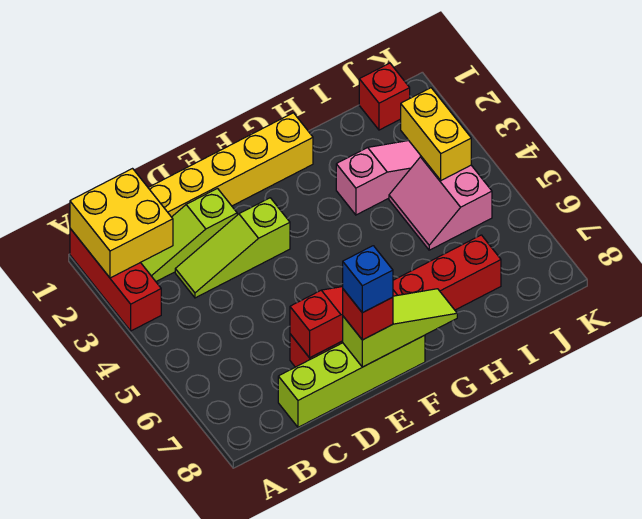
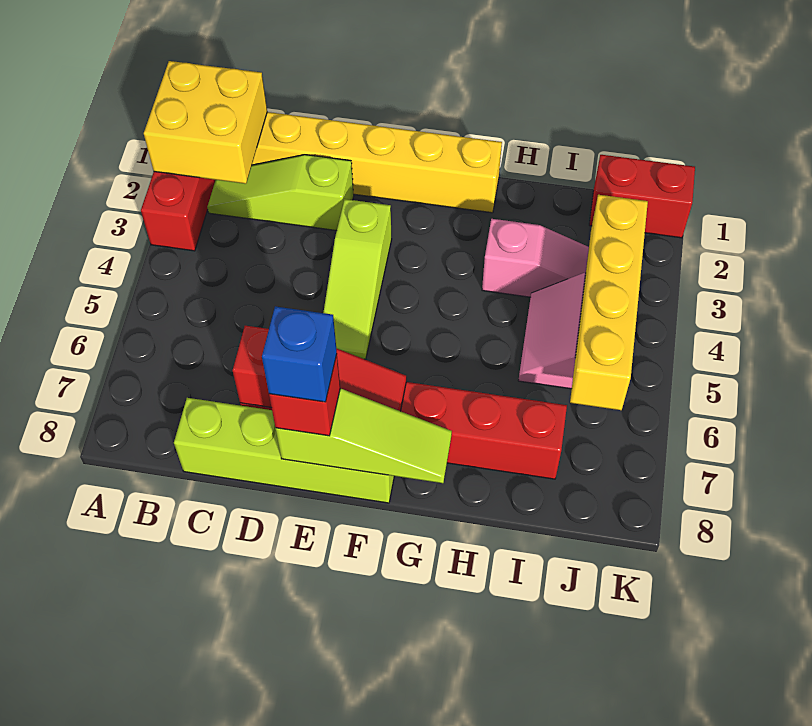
lime 1x3 slope [175,198,290,298] -> lime 1x3 slope turned to [323,199,392,359]
red 1x1 brick [359,63,410,130] -> red 1x2 brick [589,155,695,238]
yellow 1x2 brick [401,88,471,180] -> yellow 1x4 brick [570,195,648,410]

